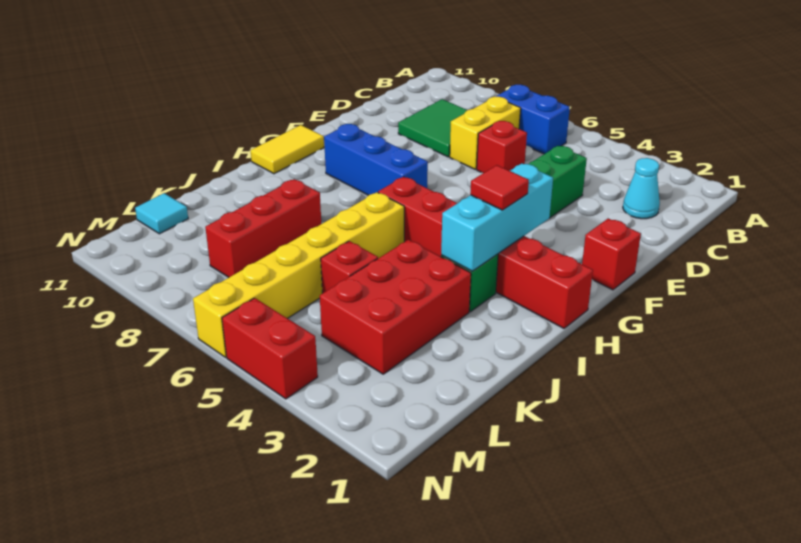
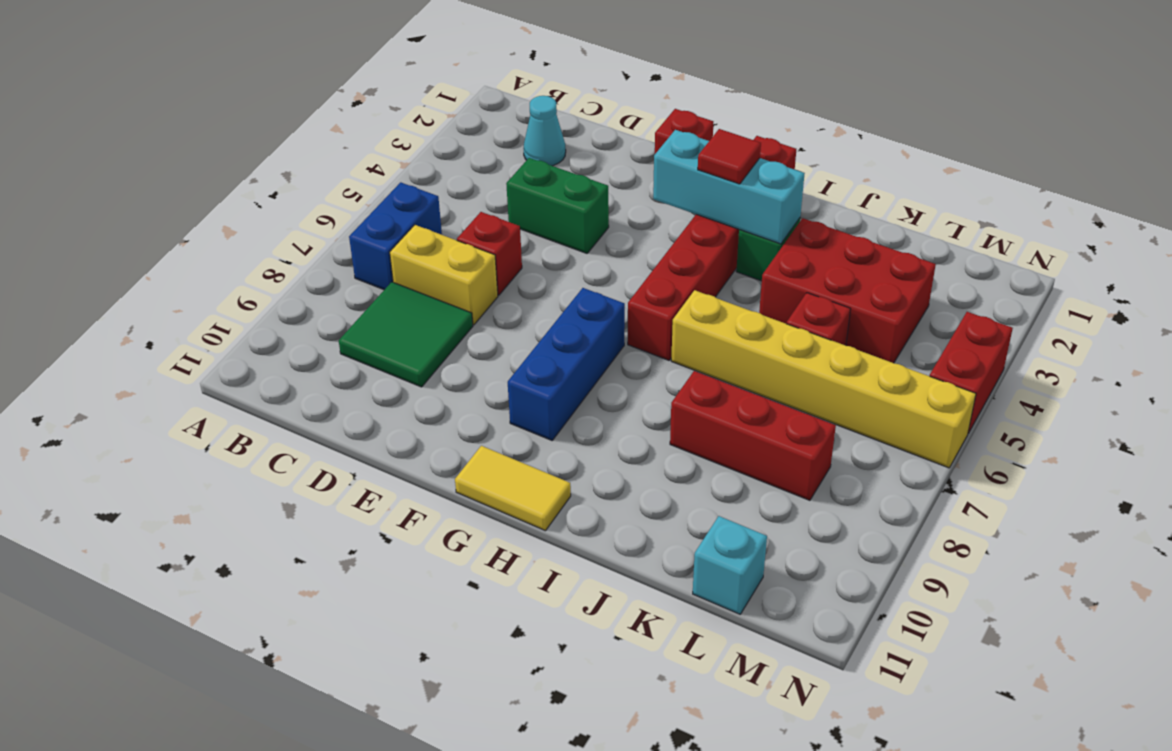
cyan 1x1 tile [135,193,188,234] -> cyan 1x1 brick [693,516,767,614]

